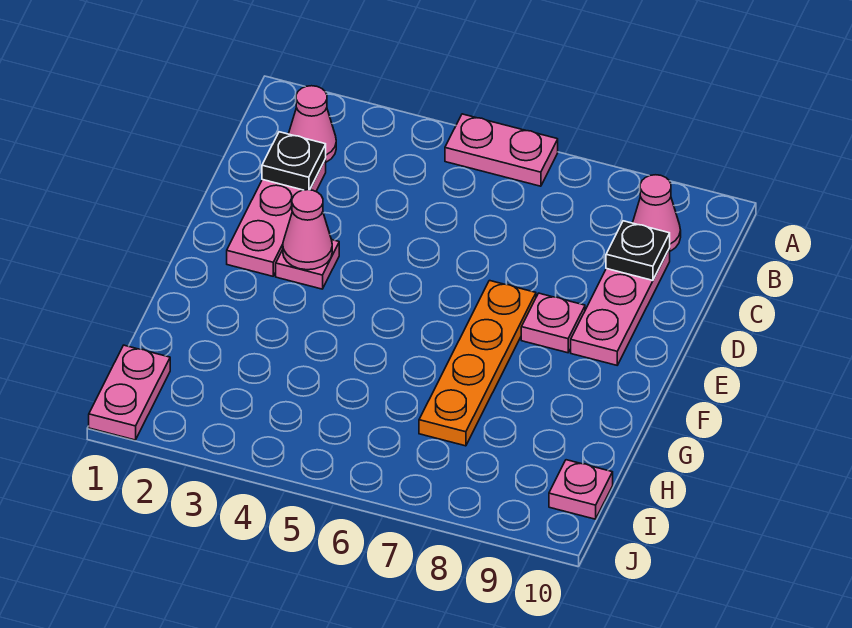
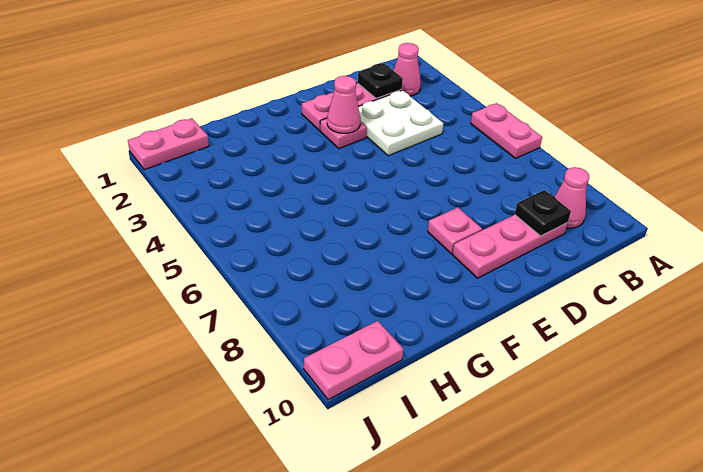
none -> white 2x2 plate [358,90,443,156]
orange 1x4 plate [419,281,536,446] -> none
pink 1x1 plate [549,460,613,519] -> pink 1x2 plate [304,321,403,400]

